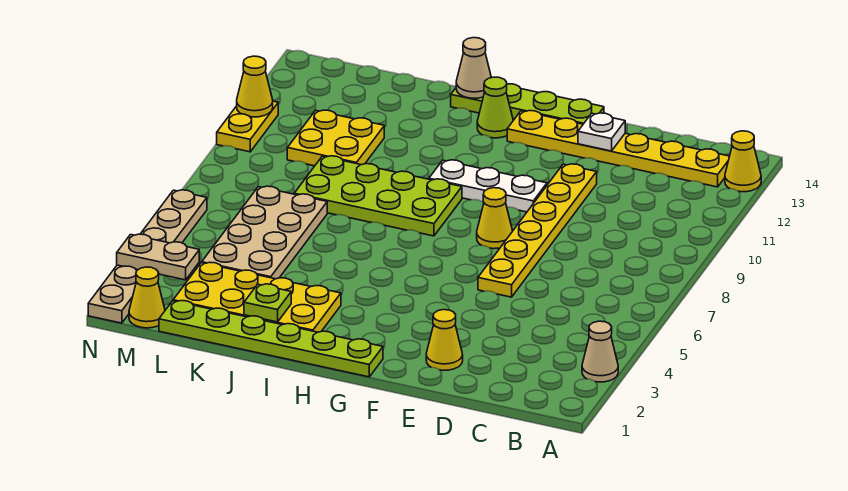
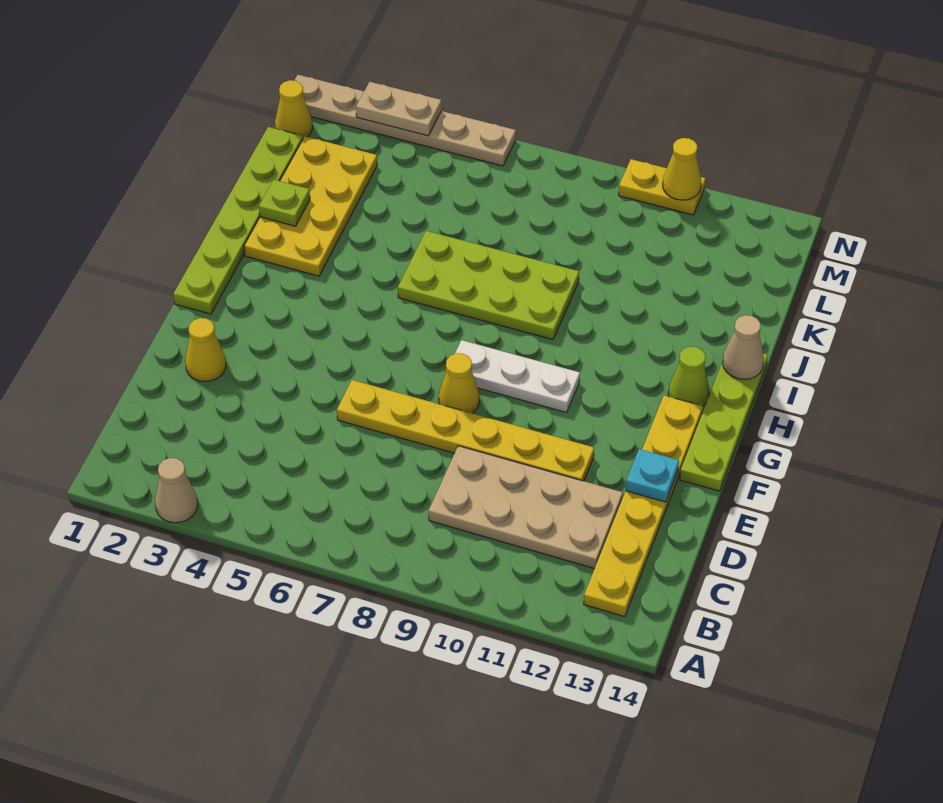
yellow 1x1 cone [725,131,761,192] -> none
white 1x1 plate [578,113,625,151] -> cyan 1x1 plate [626,449,679,502]
white 1x3 plate [429,160,547,212] -> white 1x3 plate turned to [455,340,580,413]
lime 2x4 plate [294,156,462,236] -> lime 2x4 plate turned to [398,231,579,340]
tan 2x4 plate [202,186,327,279] -> tan 2x4 plate moved to [429,446,623,569]
yellow 2x2 plate [287,110,384,166] -> none
tan 1x2 plate [117,234,199,280] -> tan 1x2 plate turned to [356,82,442,136]

